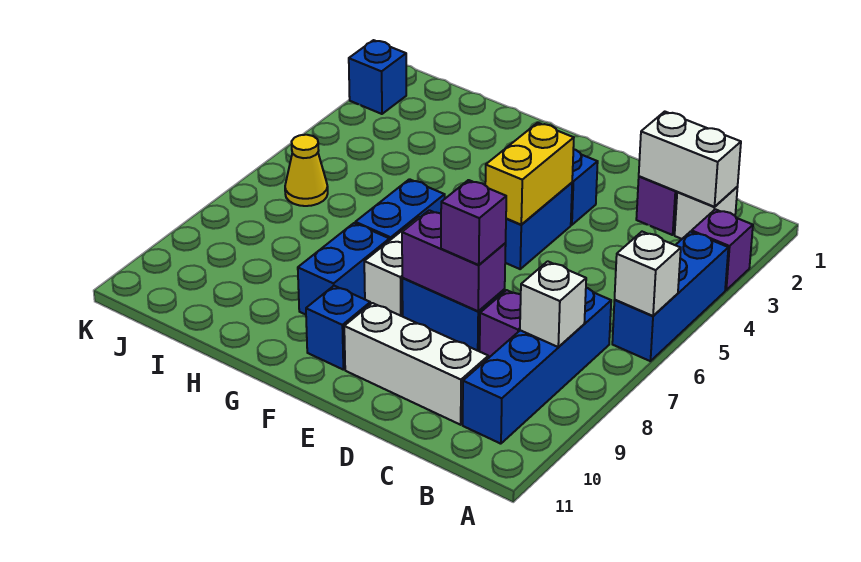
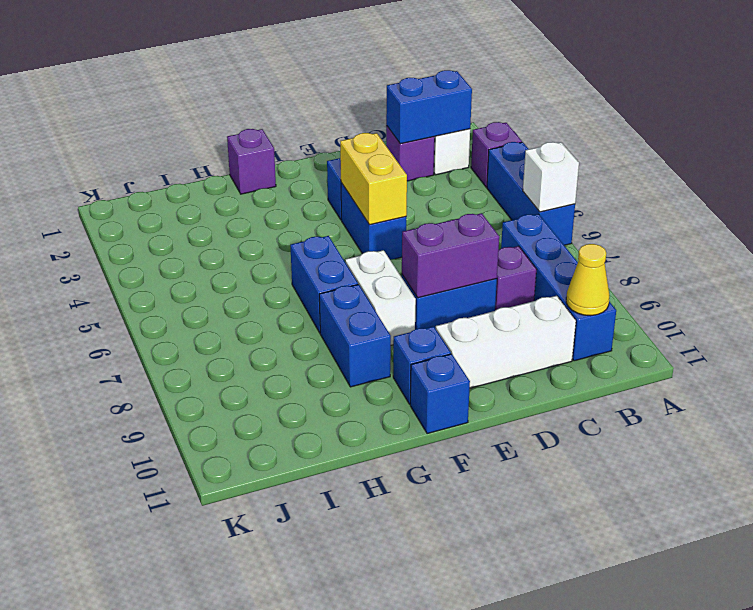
white 1x2 brick [639,112,741,207] -> blue 1x2 brick [386,70,472,144]
white 1x1 brick [520,261,586,347] -> none
purple 1x1 brick [441,180,506,265] -> purple 1x1 brick moved to [227,129,276,194]
yellow 1x1 cone [285,135,328,206] -> yellow 1x1 cone moved to [566,244,609,316]
blue 1x1 brick [349,40,406,114] -> blue 1x1 brick moved to [410,354,470,434]

